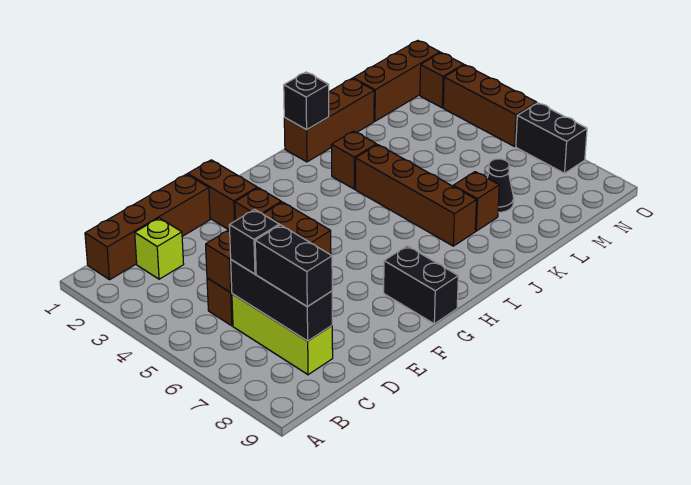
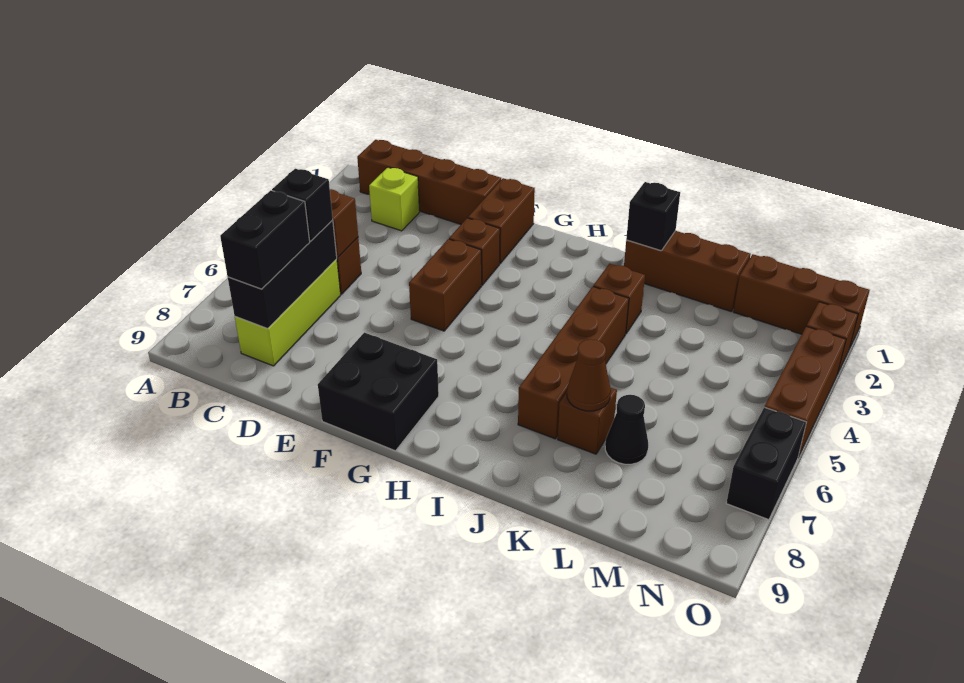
black 1x2 brick [384,246,458,324] -> black 2x2 brick [318,333,439,451]
none -> brown 1x1 cone [567,339,611,411]

